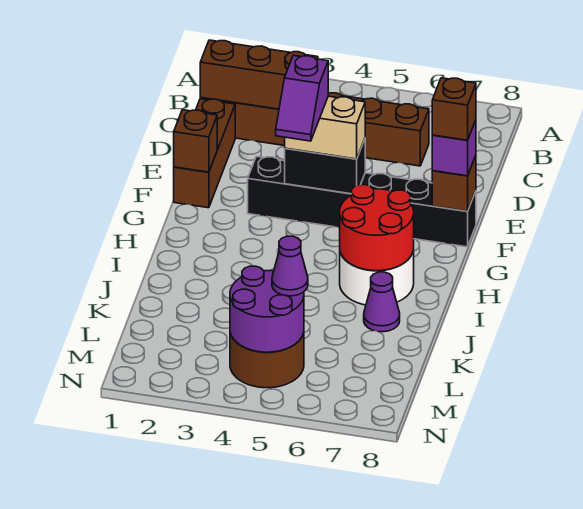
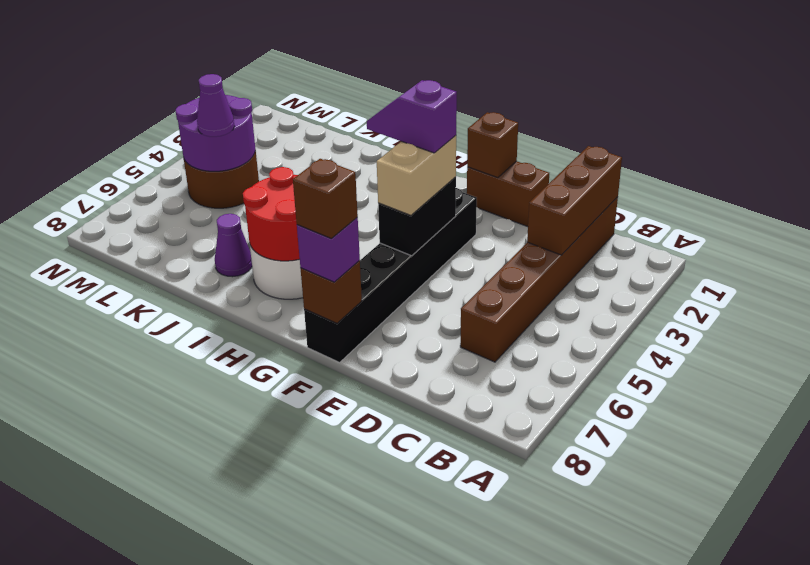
brown 1x3 brick [174,99,235,208] -> brown 1x2 brick [467,161,549,227]

